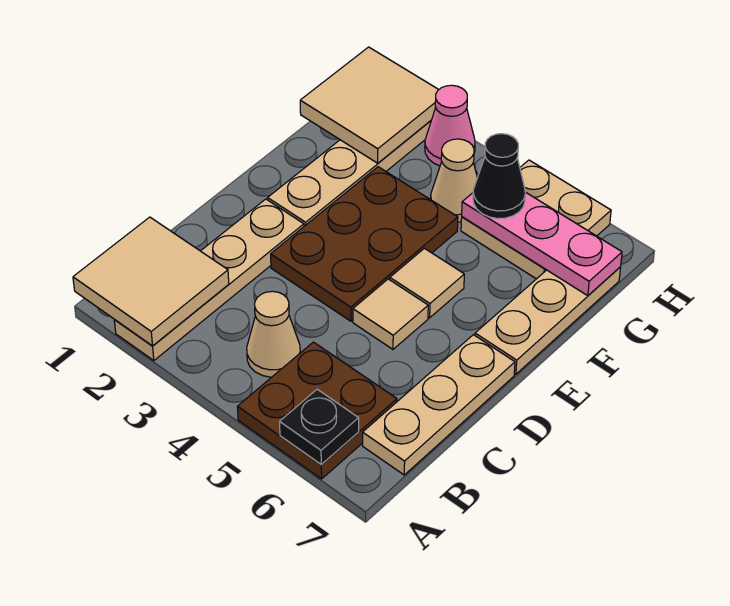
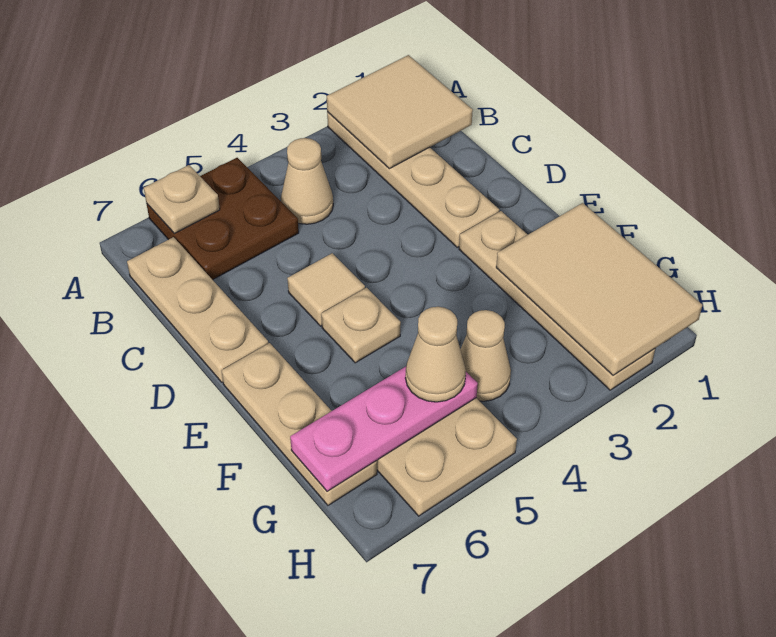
black 1x1 plate [280,389,359,465] -> tan 1x1 plate [144,165,220,233]
brown 2x3 plate [271,167,458,321] -> none
tan 1x1 tile [390,248,464,318] -> tan 1x1 plate [321,288,401,363]
tan 2x2 tile [300,47,439,163] -> tan 2x3 tile [496,203,702,375]
black 1x1 cone [473,134,525,219] -> tan 1x1 cone [405,307,466,402]
pink 1x1 cone [425,85,475,166] -> none

